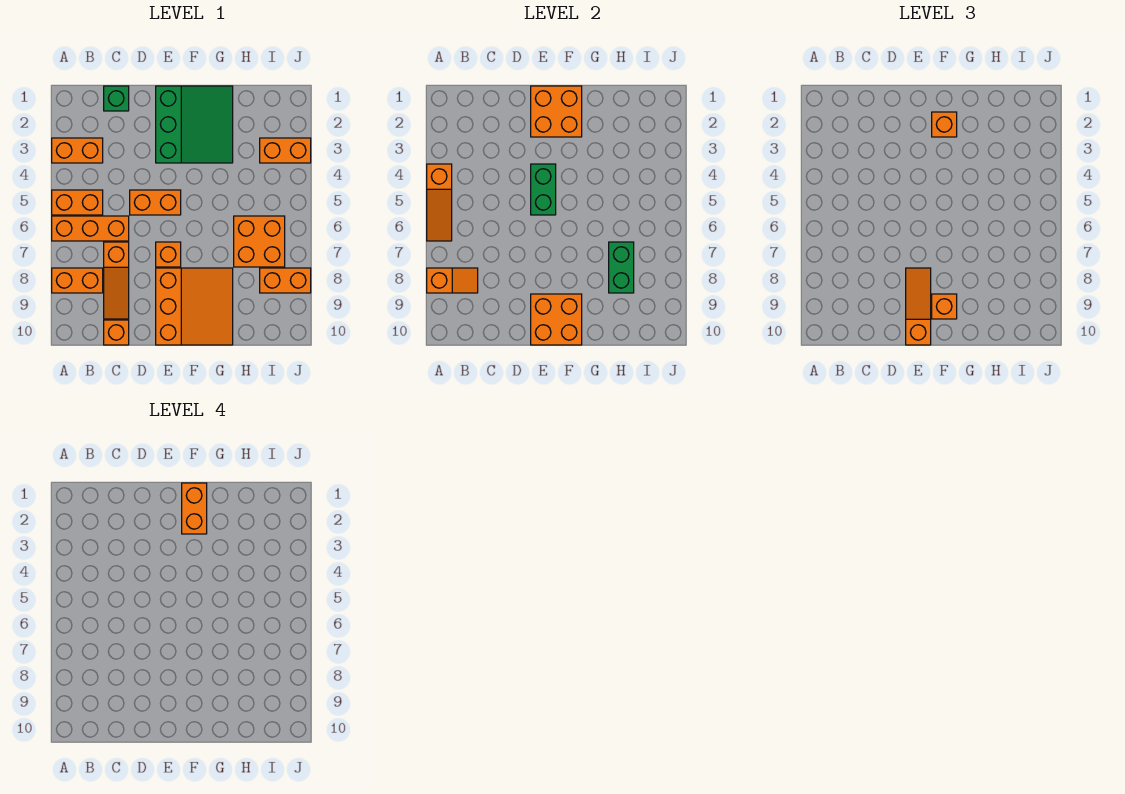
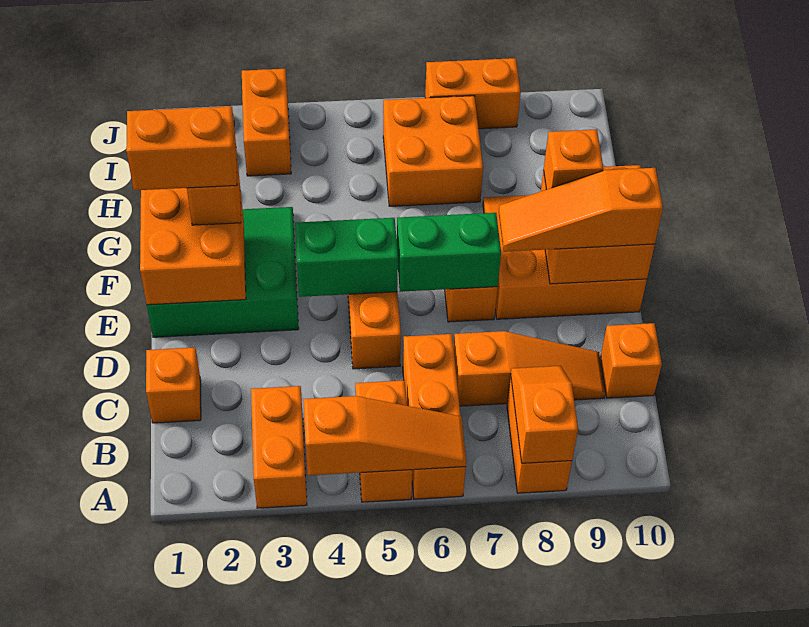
green 1x1 brick [104,86,129,111] -> orange 1x1 brick [146,347,201,423]
green 1x2 brick [609,242,634,293] -> green 1x2 brick moved to [397,213,501,292]
orange 1x2 brick [260,268,311,293] -> orange 1x2 brick turned to [425,58,521,129]

